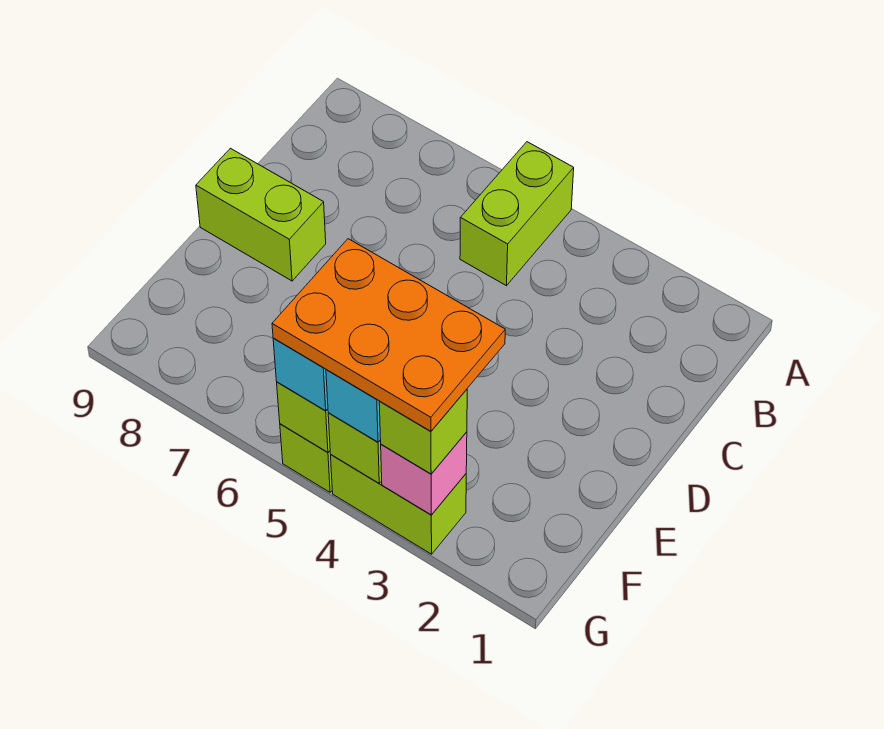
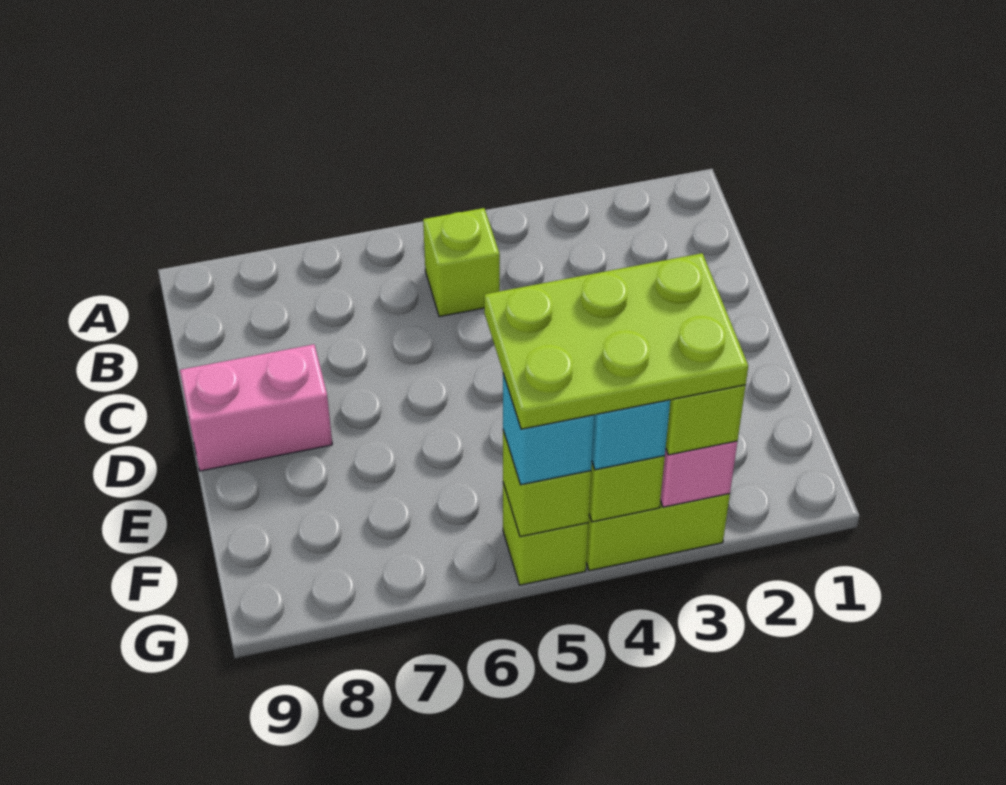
lime 1x2 brick [460,142,574,286] -> lime 1x1 brick [423,208,500,317]
lime 1x2 brick [196,148,326,281] -> pink 1x2 brick [180,344,332,471]
orange 2x3 plate [272,239,505,431] -> lime 2x3 plate [484,253,748,429]

